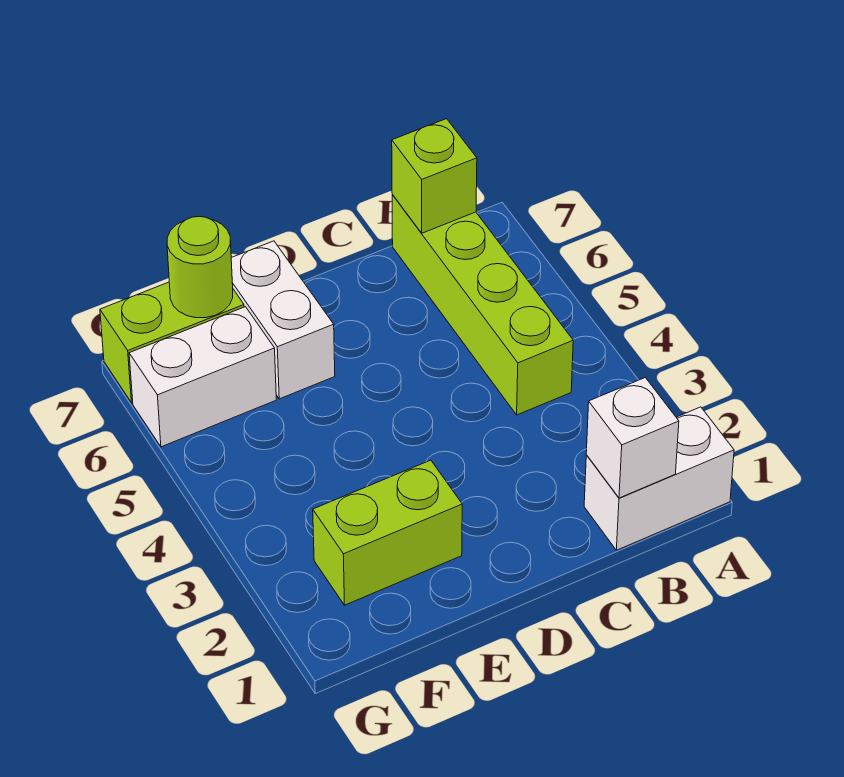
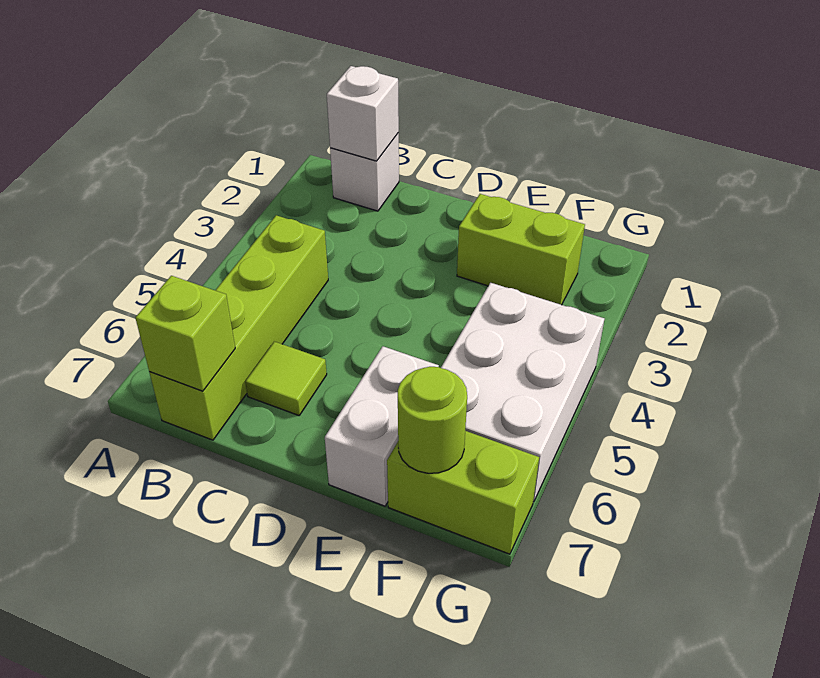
white 1x2 brick [584,407,734,550] -> white 1x1 brick [330,133,399,211]
none -> lime 1x1 tile [245,342,327,415]
white 1x2 brick [129,307,276,447] -> white 2x3 brick [441,283,604,502]

